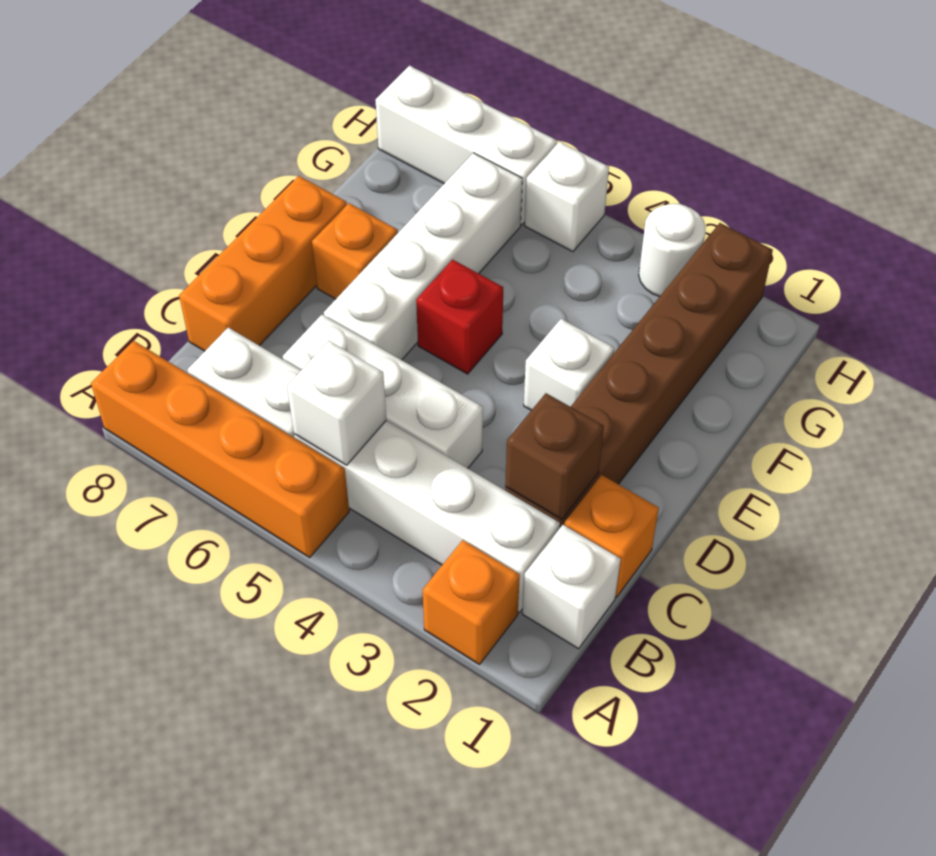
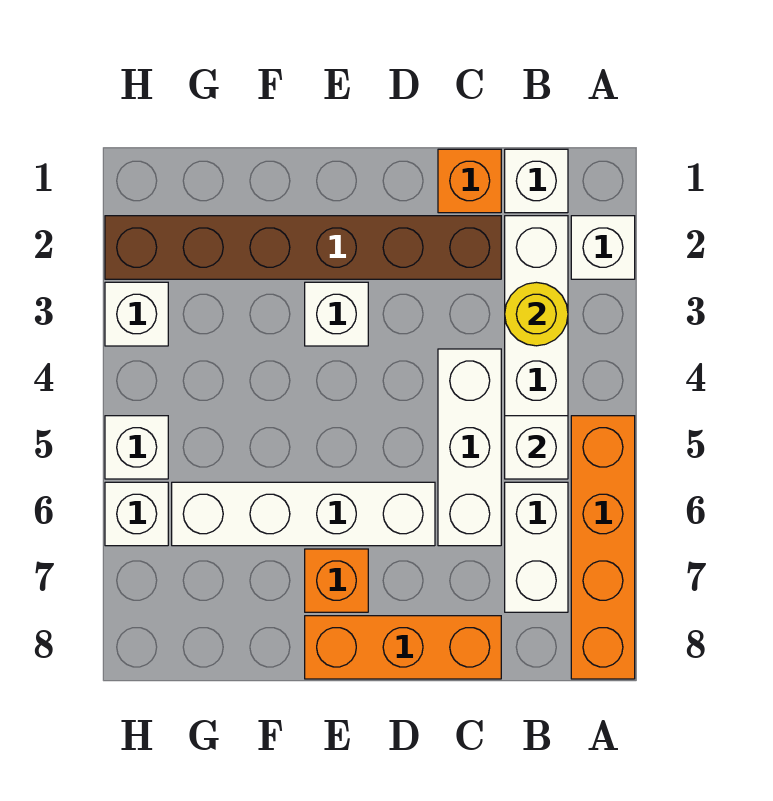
orange 1x1 brick [423,540,520,665] -> white 1x1 brick [571,216,635,279]
none -> yellow 1x1 round brick [505,282,568,346]
brown 1x1 brick [505,393,604,520] -> none
red 1x1 brick [416,260,503,374] -> none
white 1x1 round brick [639,204,706,297] -> white 1x1 brick [105,282,168,346]
white 1x3 brick [376,66,557,225] -> white 1x1 brick [105,482,168,546]

